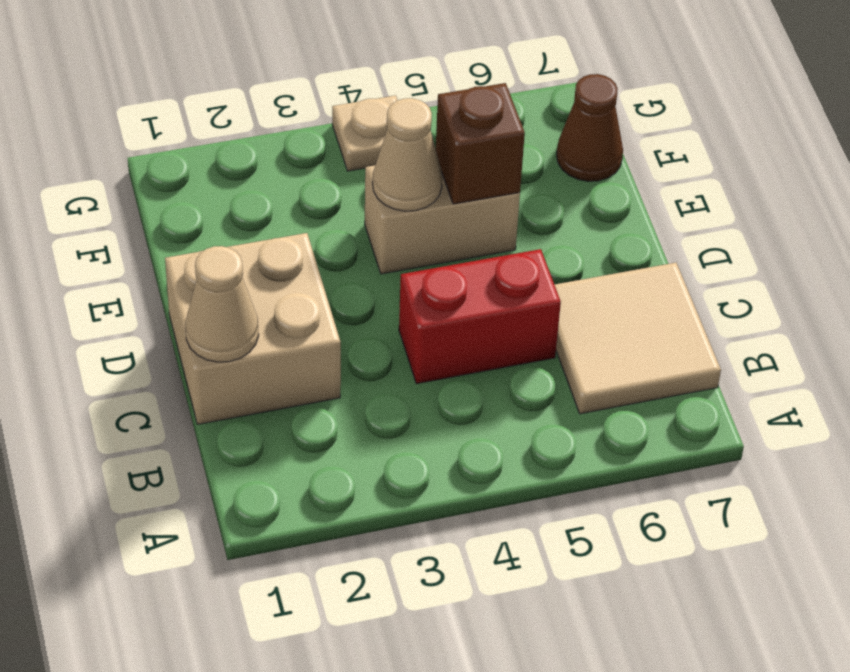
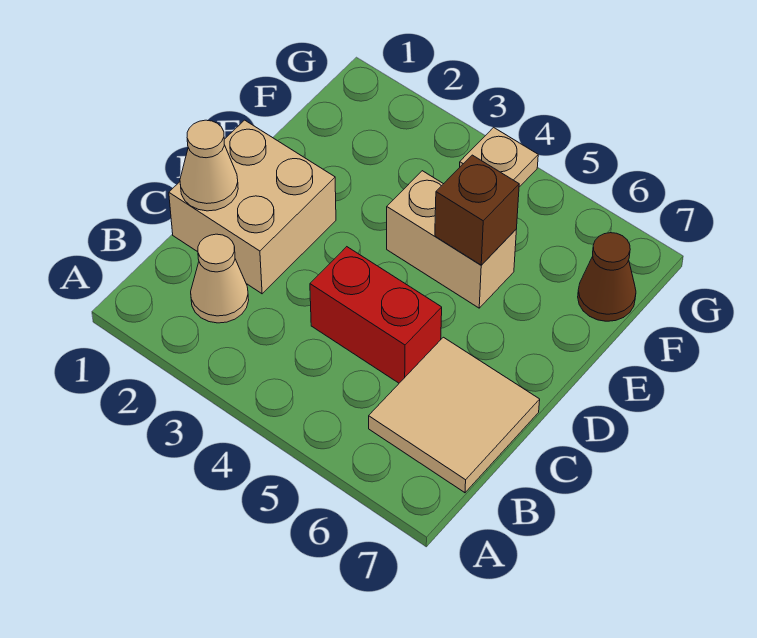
tan 1x1 cone [373,98,442,211] -> tan 1x1 cone moved to [191,234,249,323]

